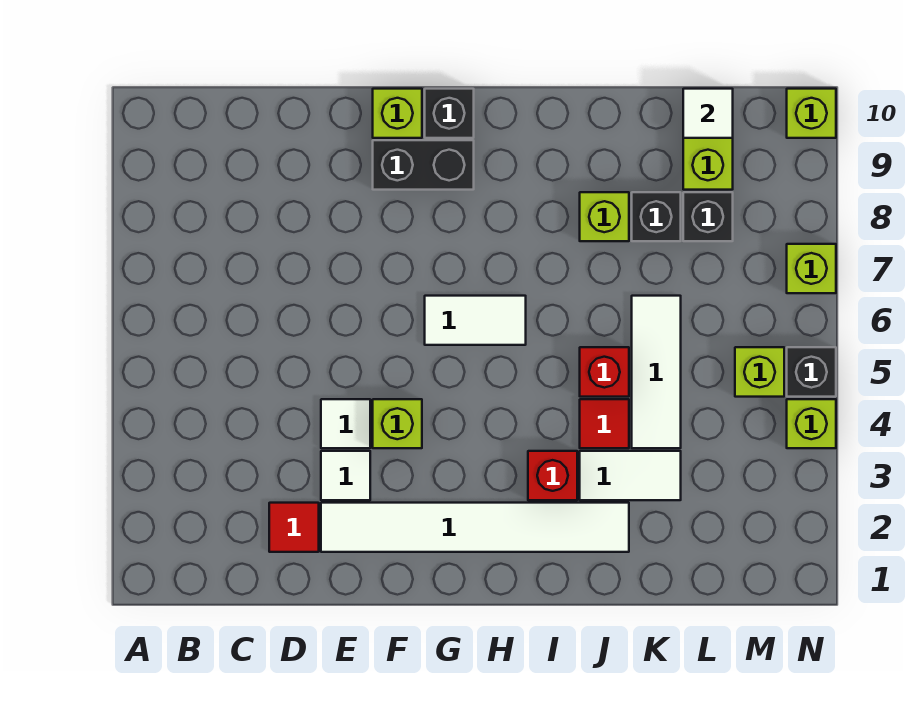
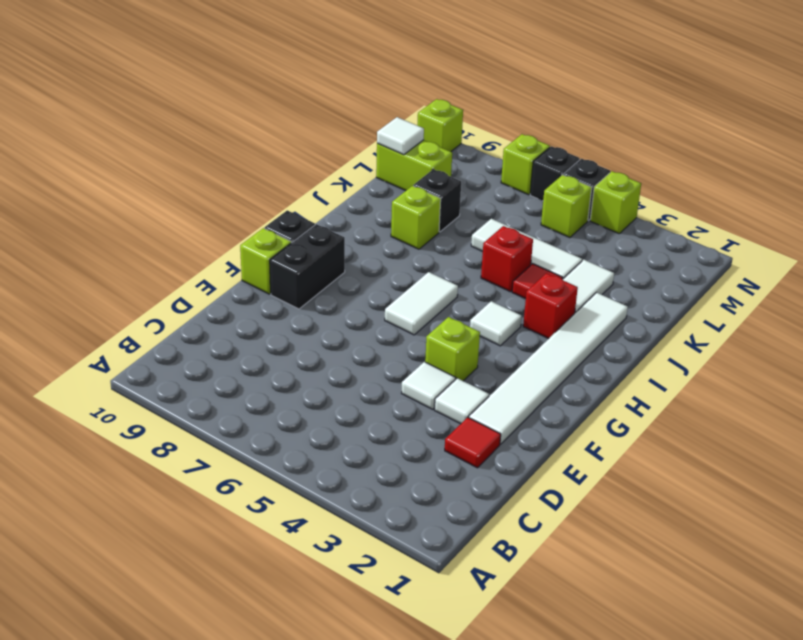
none -> white 1x1 tile [470,301,522,346]
black 1x1 brick [683,192,733,241] -> black 1x1 brick moved to [530,146,580,201]

